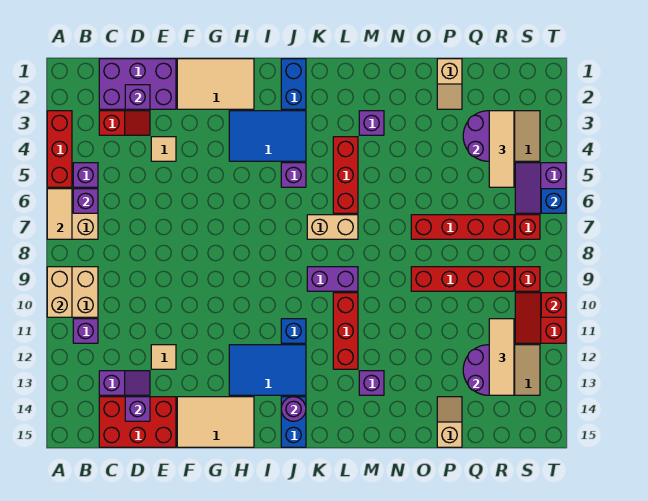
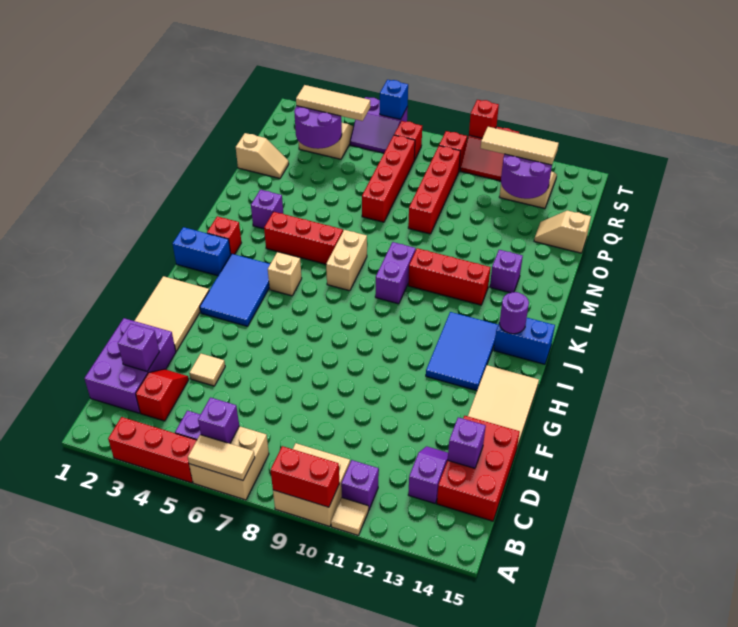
tan 1x2 brick [47,267,72,317] -> red 1x2 brick [271,446,339,507]
tan 1x1 tile [151,345,176,369] -> tan 1x1 tile moved to [331,497,368,535]
purple 1x1 brick [281,163,306,187] -> tan 1x1 brick [268,252,302,296]
blue 1x1 brick [281,319,306,343] -> none
none -> red 1x1 brick [207,216,241,254]

